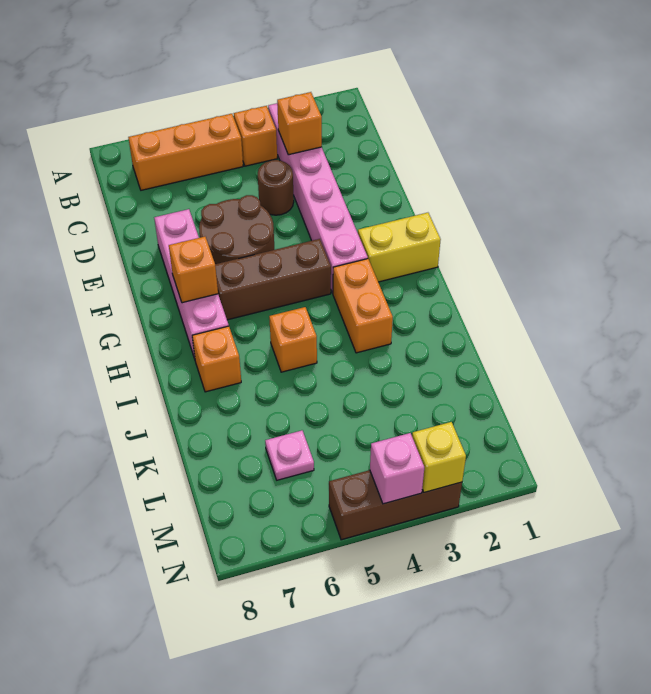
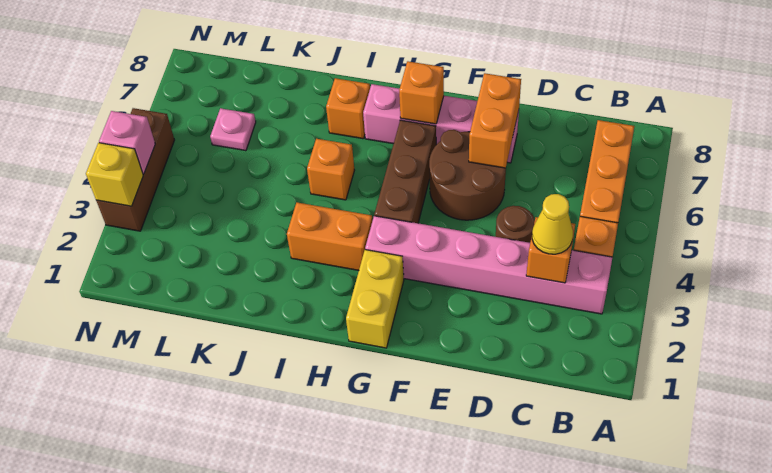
none -> yellow 1x1 cone [532,194,573,254]
none -> orange 1x2 brick [469,73,521,168]

